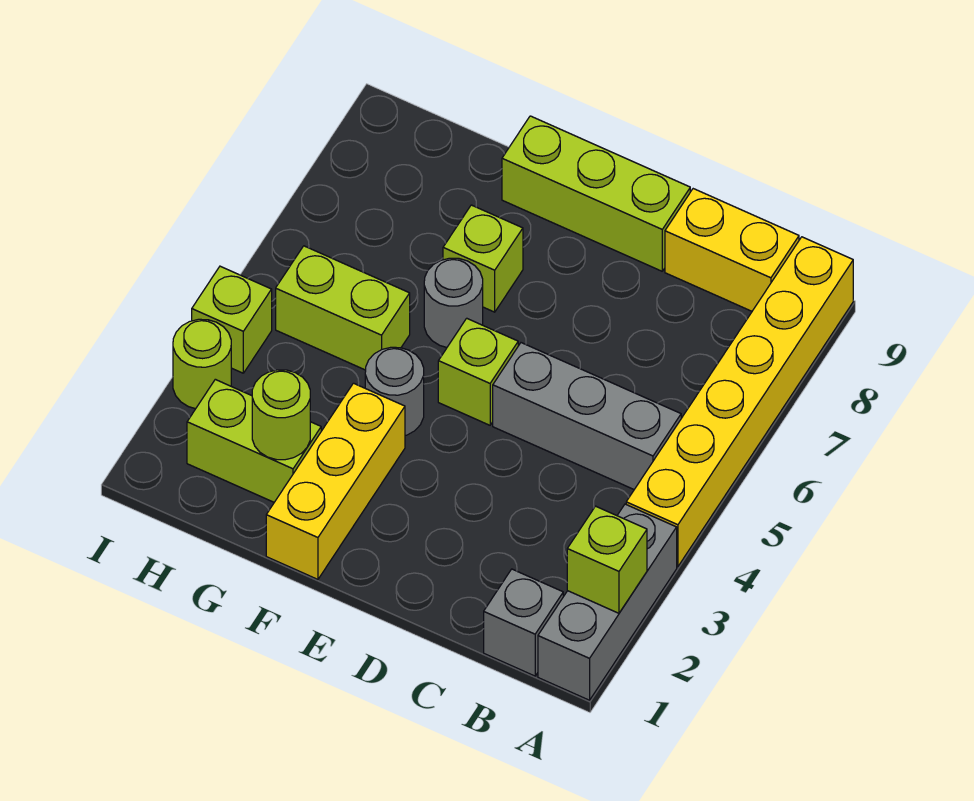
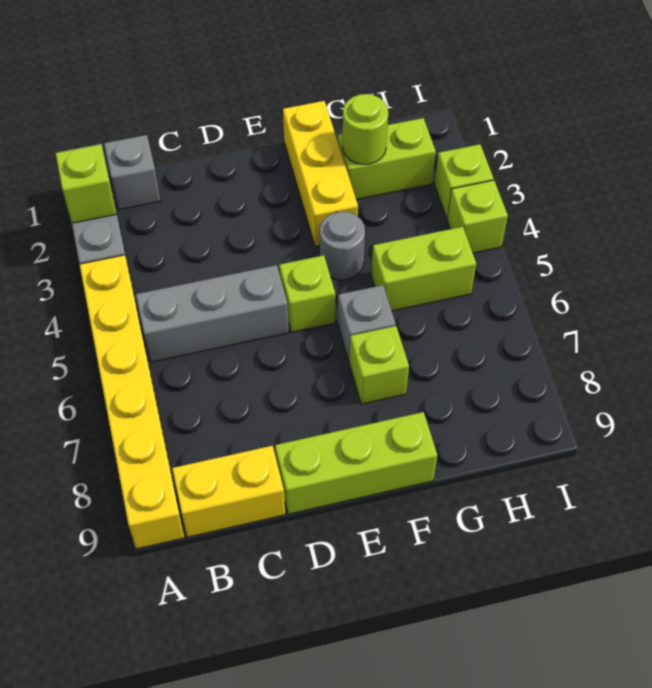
grey 1x1 round brick [424,258,483,347] -> grey 1x1 brick [338,285,396,363]
lime 1x1 round brick [173,319,231,409] -> lime 1x1 brick [435,144,494,219]

